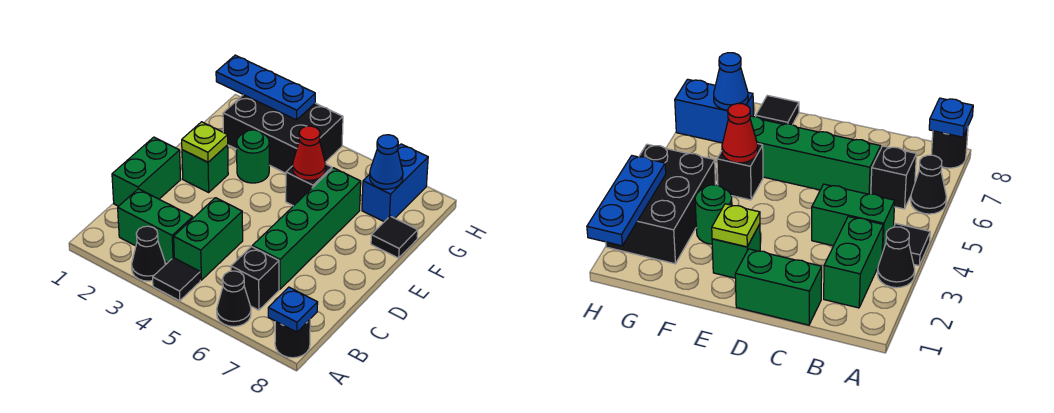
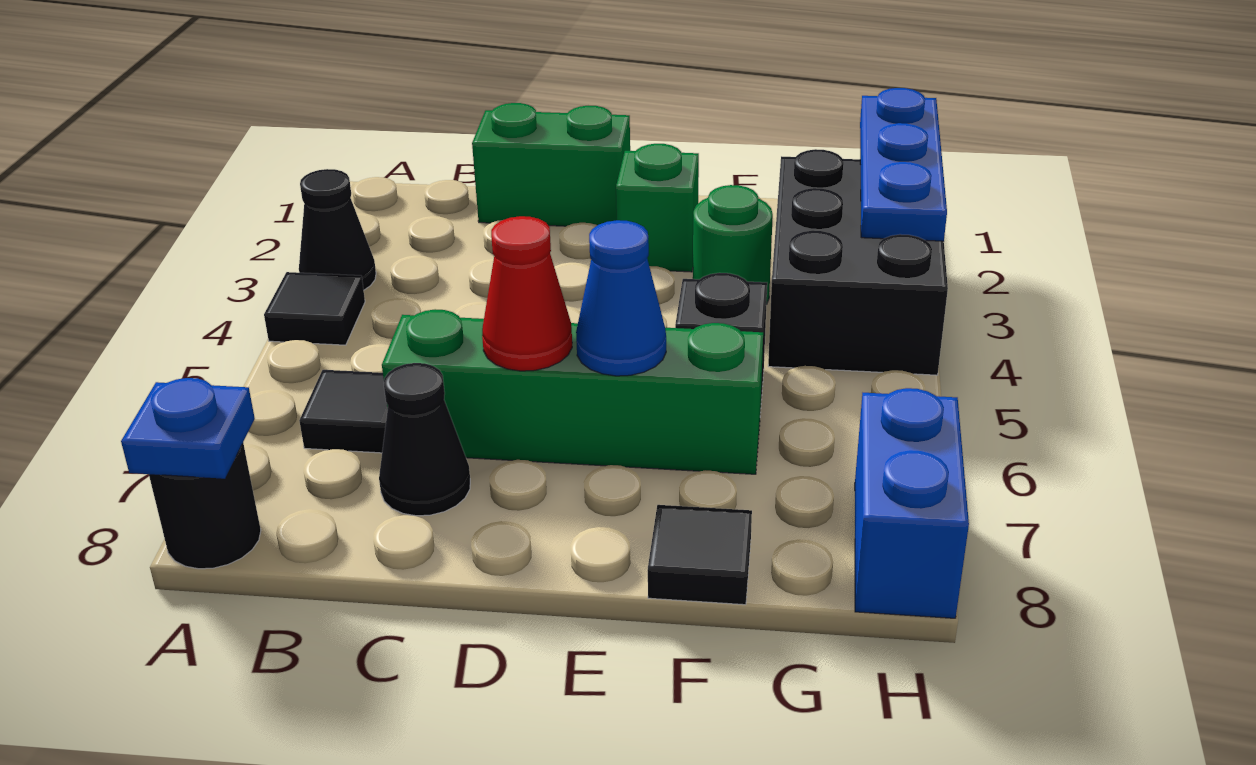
black 1x1 cone [217,271,251,327] -> black 1x1 cone moved to [379,363,470,516]
green 1x2 brick [118,189,193,263] -> none
green 1x2 brick [174,198,243,280] -> none
black 1x1 brick [231,247,279,310] -> black 1x1 tile [299,370,388,453]
lime 1x1 plate [182,122,228,162] -> none
red 1x1 cone [292,126,326,181] -> red 1x1 cone moved to [482,216,572,371]
blue 1x2 brick [362,144,428,222] -> blue 1x2 brick turned to [855,388,969,618]
blue 1x1 cone [370,135,403,189] -> blue 1x1 cone moved to [576,220,666,376]

